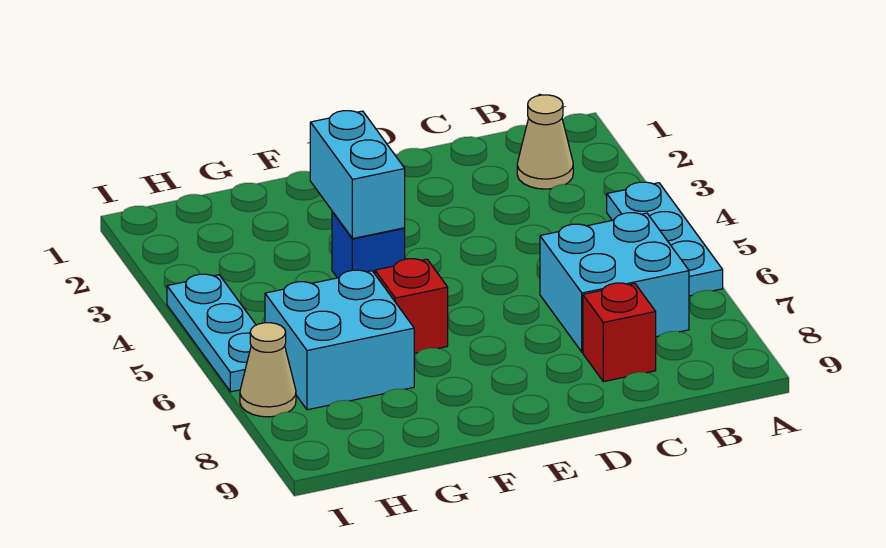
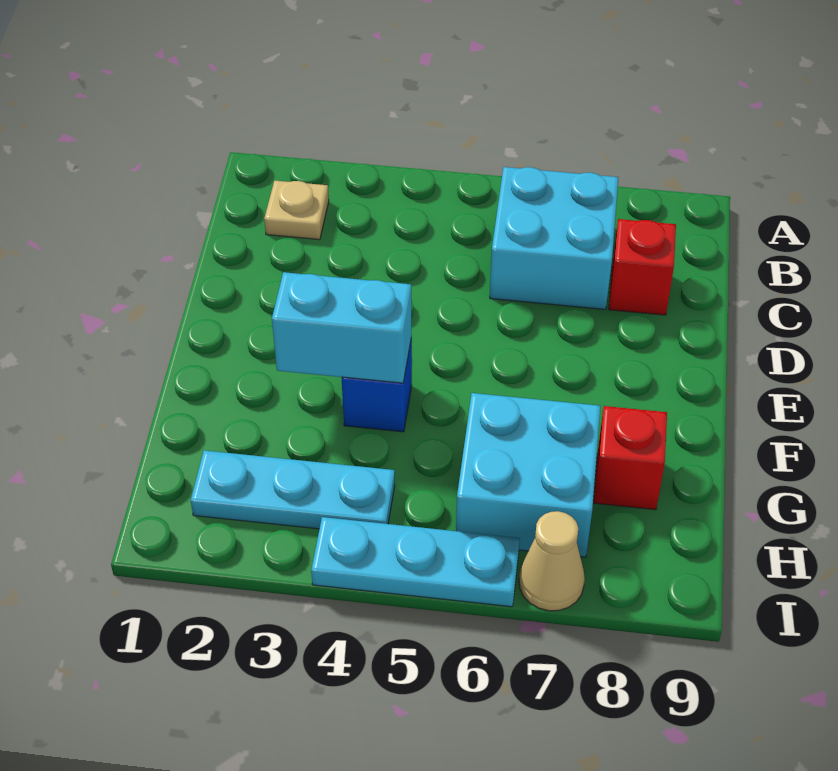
cyan 1x3 plate [607,182,723,296] -> cyan 1x3 plate moved to [191,450,395,529]
tan 1x1 cone [517,95,573,189] -> tan 1x1 plate [264,180,329,240]
red 1x1 brick [375,259,448,353] -> red 1x1 brick moved to [594,406,667,510]

